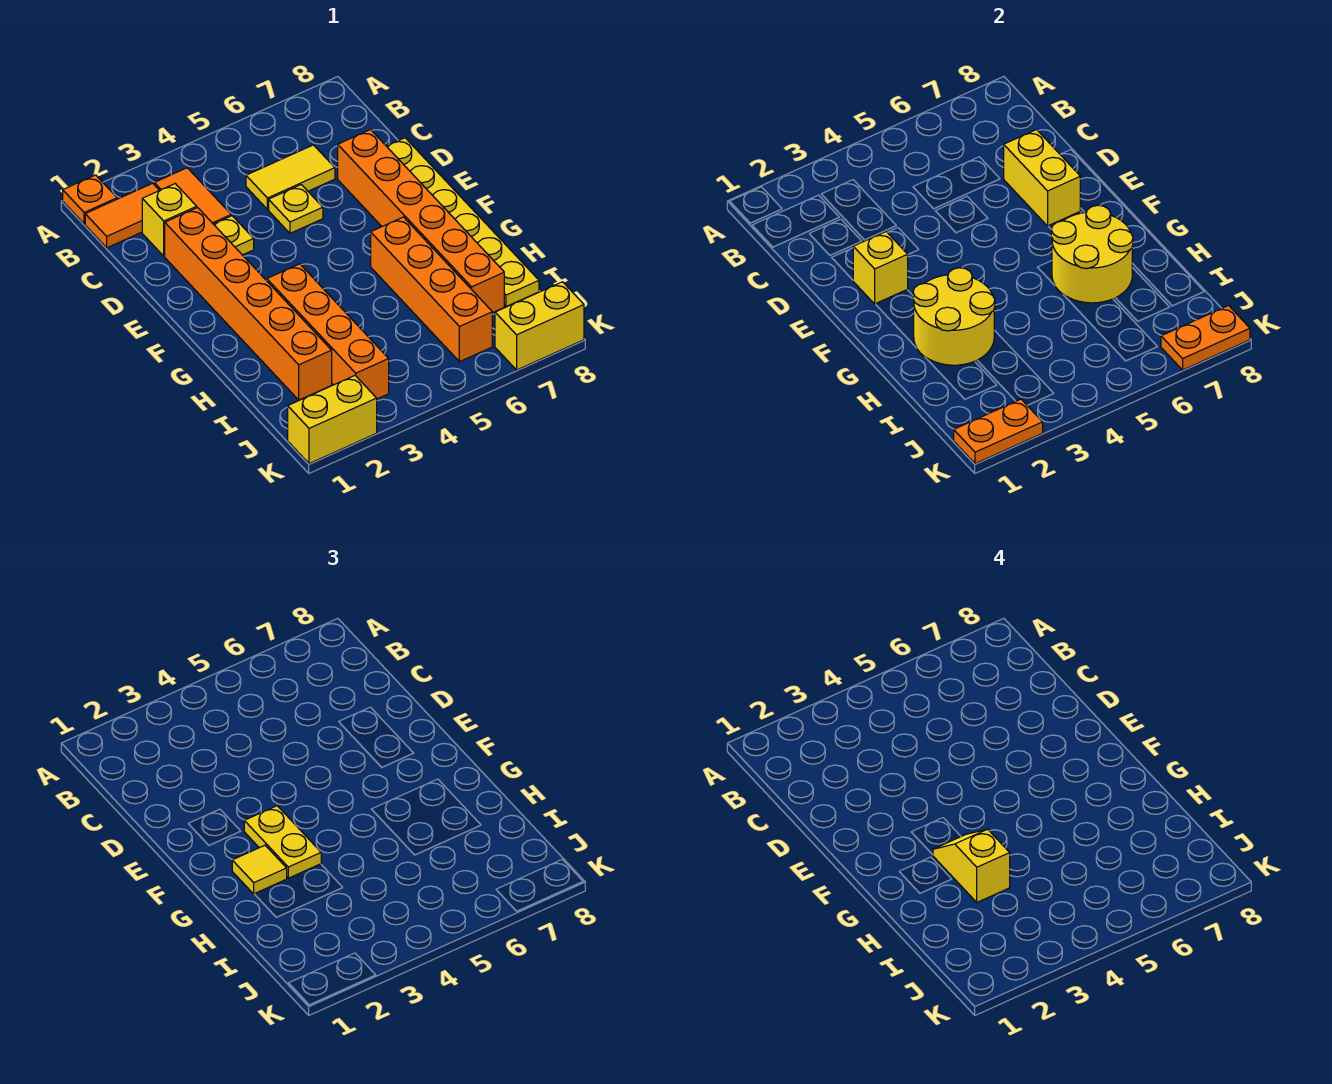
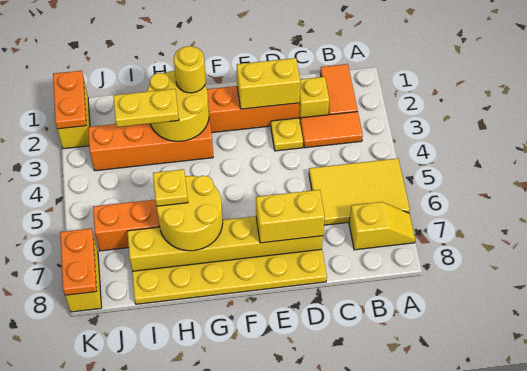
orange 1x1 plate [63,175,117,224] -> none
yellow 1x2 tile [246,145,335,209] -> yellow 2x3 tile [309,158,410,225]
yellow 1x1 plate [269,185,323,233] -> yellow 1x1 plate moved to [153,169,188,206]
orange 1x6 brick [338,130,504,313] -> yellow 1x6 brick [127,216,323,271]
yellow 1x1 brick [853,232,908,304] -> yellow 1x2 brick [237,58,300,109]
yellow 1x2 plate [244,806,321,878] -> yellow 1x2 plate moved to [113,89,179,127]
yellow 1x1 tile [232,845,287,894] -> yellow 1x1 round brick [174,46,206,93]
yellow 1x2 slope [933,829,1010,902] -> yellow 1x2 slope moved to [349,202,415,250]

